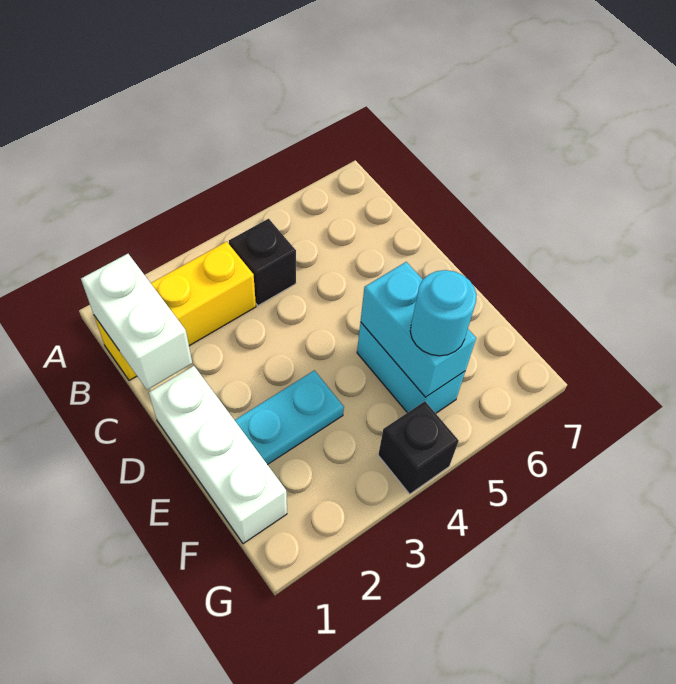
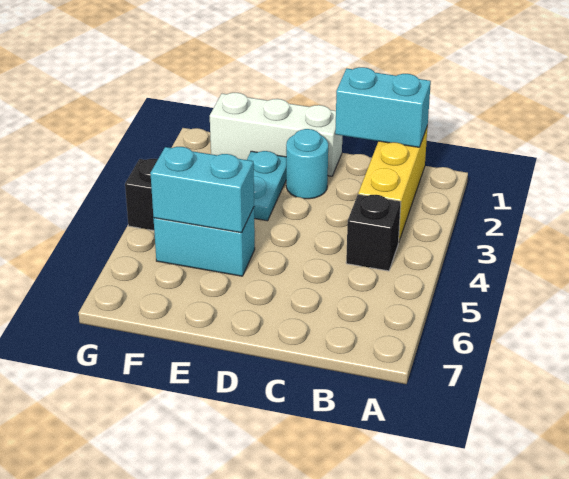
white 1x2 brick [81,254,192,390] -> cyan 1x2 brick [335,67,431,147]
cyan 1x1 round brick [410,270,477,356] -> cyan 1x1 round brick moved to [286,129,328,199]

